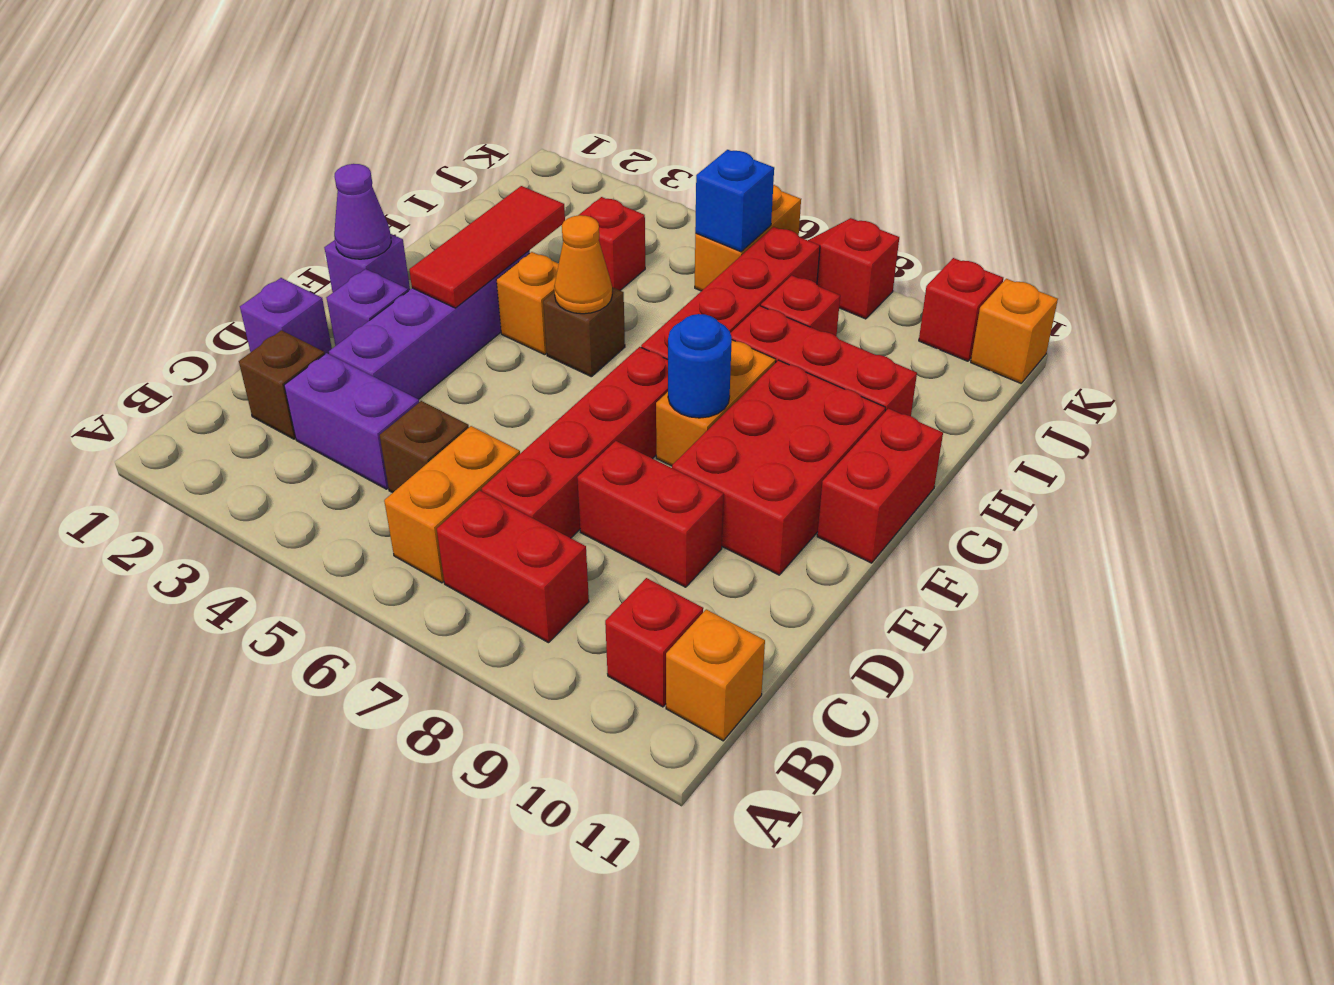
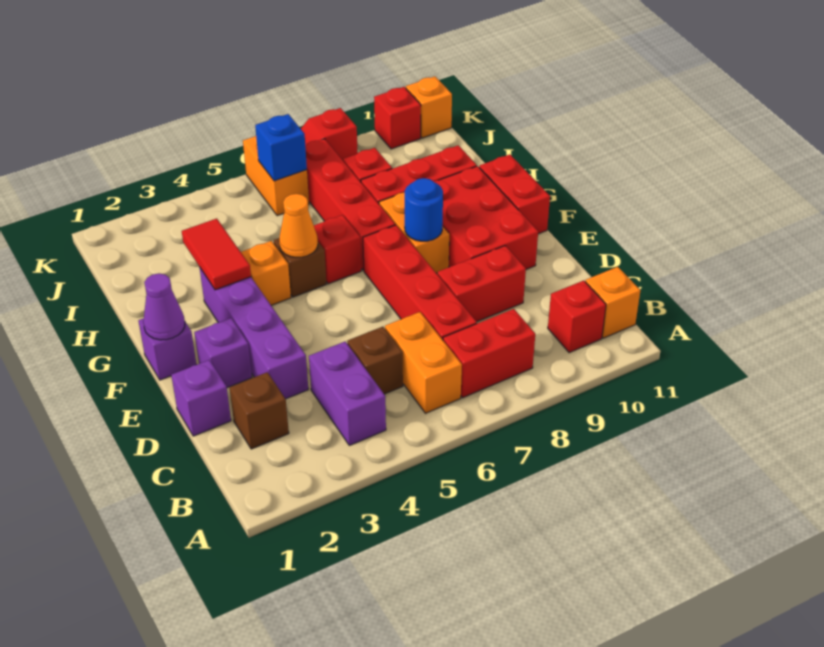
purple 1x2 brick [284,353,419,489] -> purple 1x2 brick turned to [309,342,386,445]
red 1x3 tile [409,186,565,308] -> red 1x2 tile [182,219,251,290]
red 1x1 brick [579,197,645,290] -> red 1x1 brick moved to [314,215,361,284]

